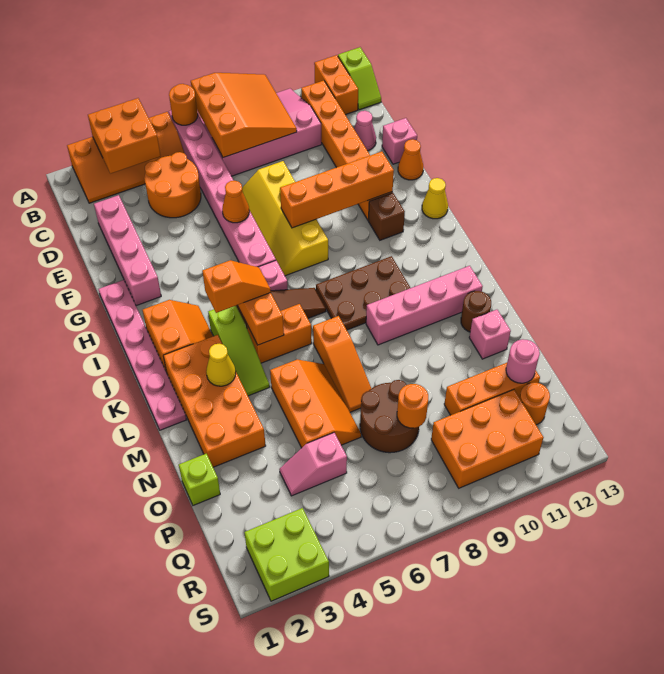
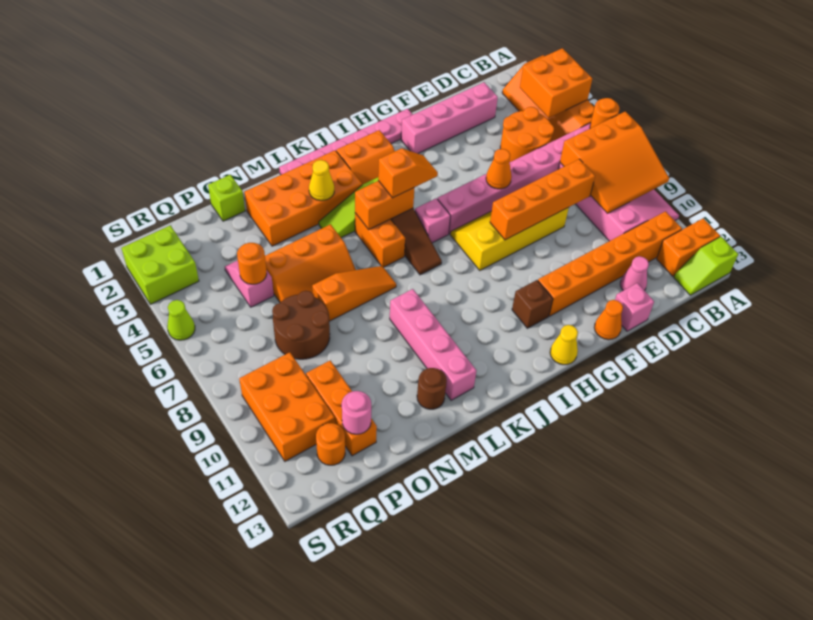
orange 1x4 brick [280,152,394,228] -> orange 1x4 brick turned to [490,159,595,240]
orange 1x2 slope [202,260,271,313] -> orange 1x2 slope turned to [378,148,438,198]
brown 2x3 plate [316,256,410,330] -> none
orange 1x3 slope [313,316,371,412] -> orange 1x3 slope turned to [312,266,396,321]
pink 1x1 brick [469,310,511,359] -> none
orange 1x1 round brick [397,384,428,428] -> orange 1x1 round brick moved to [237,243,267,284]
none -> lime 1x1 cone [167,300,195,340]

